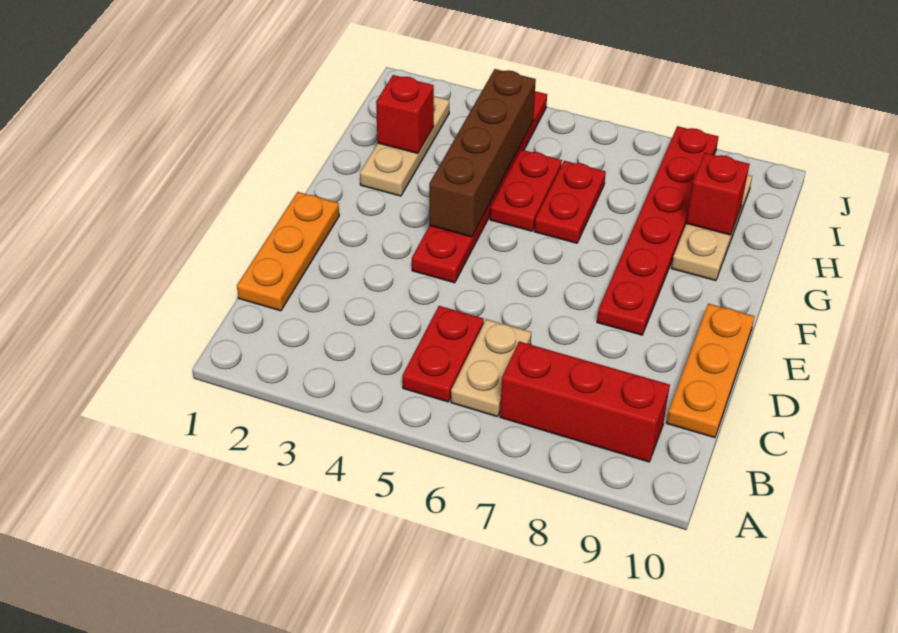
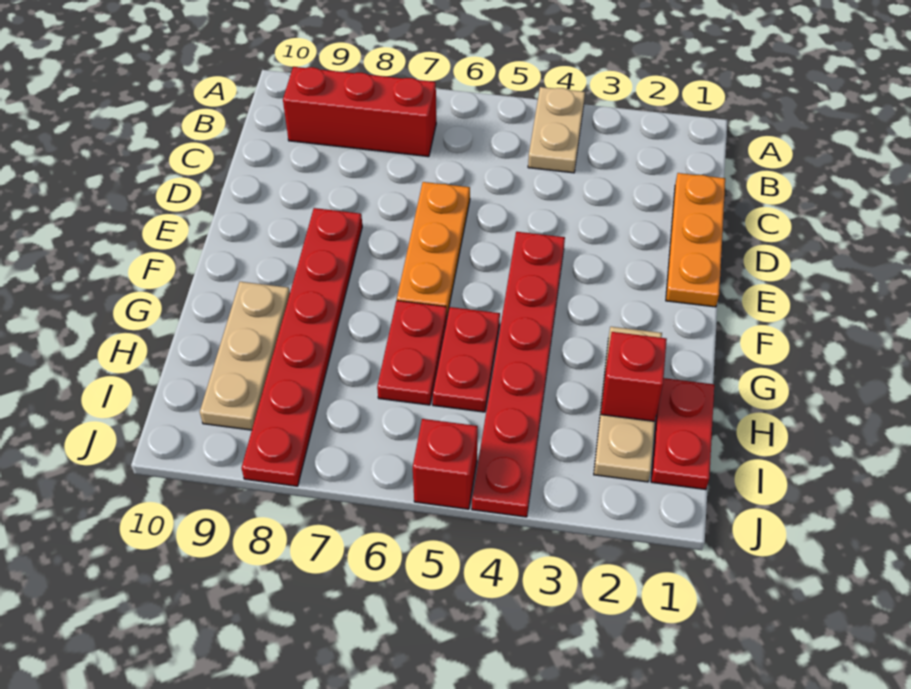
red 1x2 plate [402,306,484,402] -> red 1x2 plate moved to [651,378,714,490]
tan 1x2 plate [451,319,531,417] -> tan 1x2 plate moved to [528,87,585,173]
orange 1x3 plate [667,304,755,438] -> orange 1x3 plate moved to [397,182,470,315]
brown 1x4 brick [429,69,536,237] -> none
red 1x1 brick [686,153,750,235] -> red 1x1 brick moved to [413,419,478,509]

